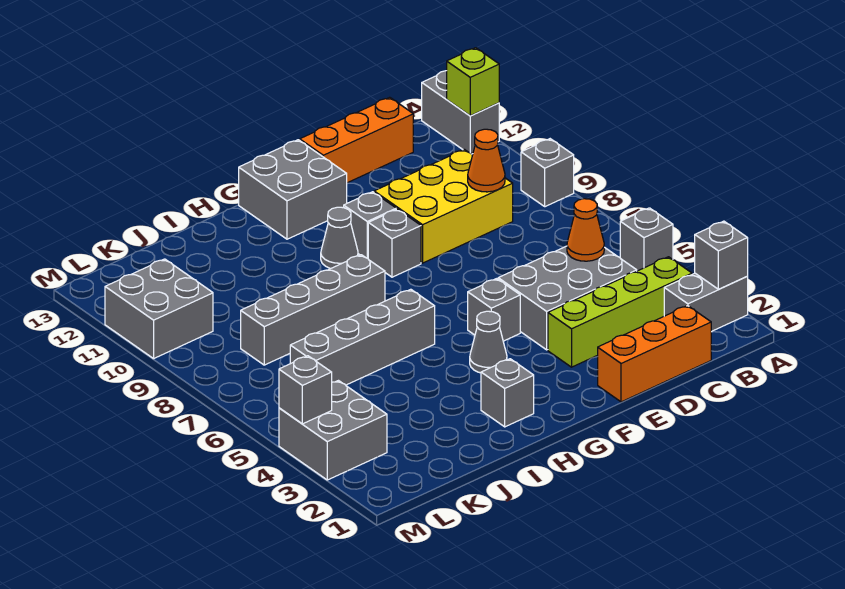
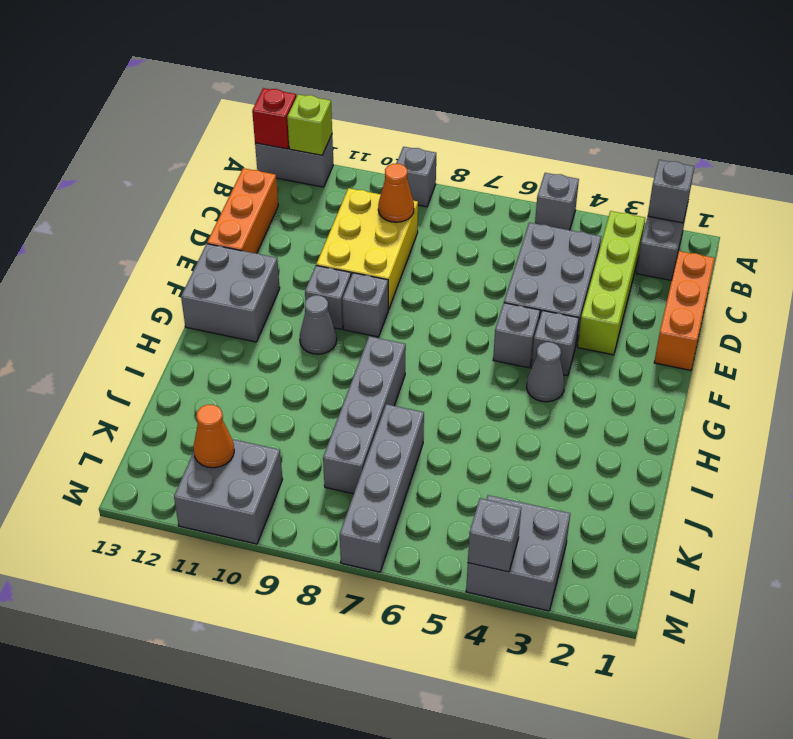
none -> red 1x1 brick [252,88,296,149]
orange 1x1 cone [567,199,604,261] -> orange 1x1 cone moved to [193,405,234,468]
grey 1x1 brick [481,359,534,427] -> grey 1x1 brick moved to [531,310,579,376]
grey 1x4 brick [290,289,435,385] -> grey 1x4 brick moved to [340,404,424,572]

